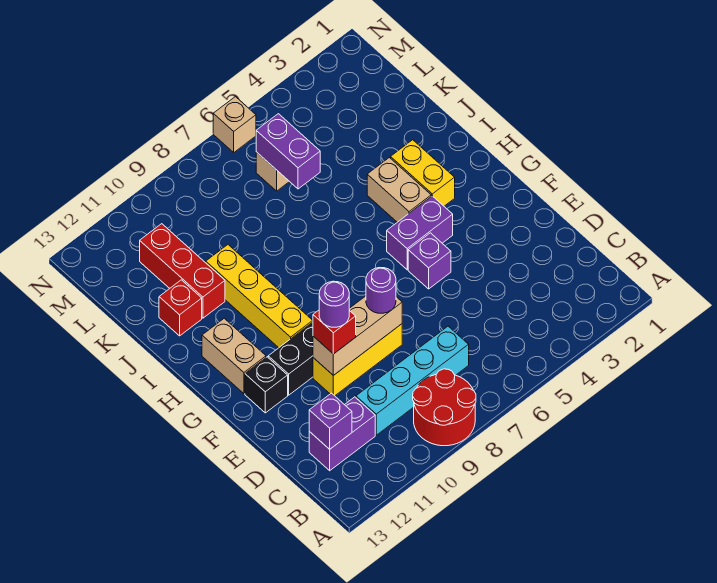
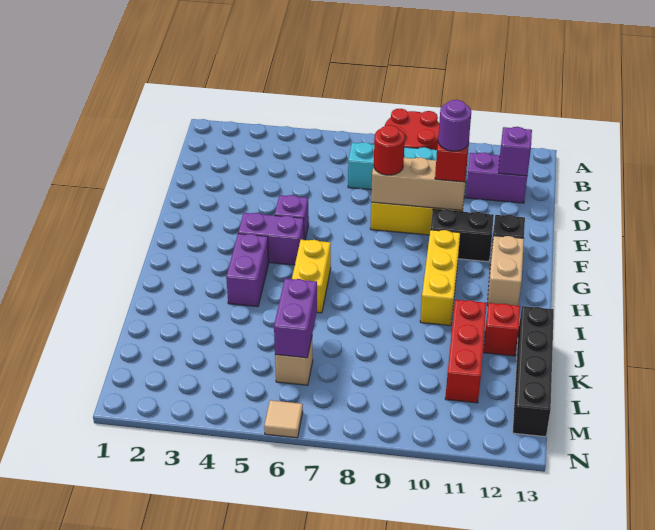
purple 1x1 round brick [366,268,396,313] -> red 1x1 round brick [374,125,405,175]
yellow 1x4 brick [206,245,313,348] -> yellow 1x3 brick [420,230,460,326]
yellow 1x2 brick [391,140,455,206] -> yellow 1x2 brick moved to [292,240,331,313]
tan 1x2 brick [367,157,431,222] -> purple 1x2 brick [226,234,269,307]
none -> black 1x4 brick [513,306,554,437]
tan 1x1 brick [213,97,256,152] -> tan 1x1 tile [264,400,303,438]

